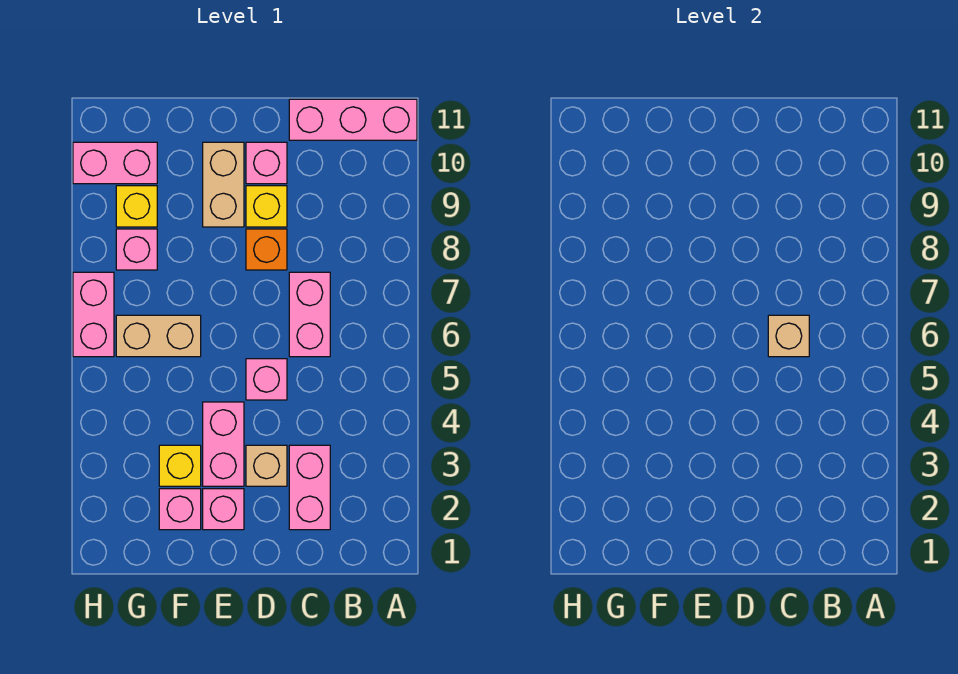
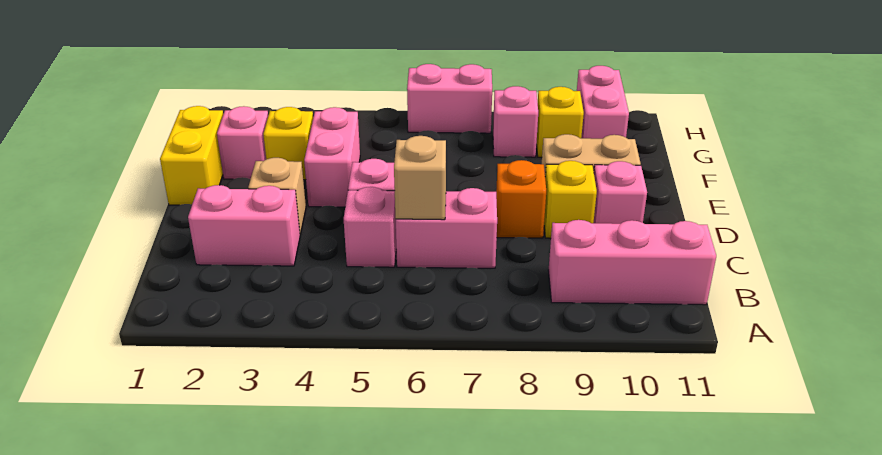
pink 1x3 brick [289,99,417,140] -> pink 1x3 brick turned to [548,220,716,305]
none -> yellow 1x2 brick [160,106,223,205]
pink 1x1 brick [203,489,244,530] -> pink 1x1 brick moved to [344,187,396,267]
pink 1x2 brick [203,402,244,486] -> pink 1x2 brick turned to [304,107,360,207]
tan 1x2 brick [116,315,201,357] -> none

